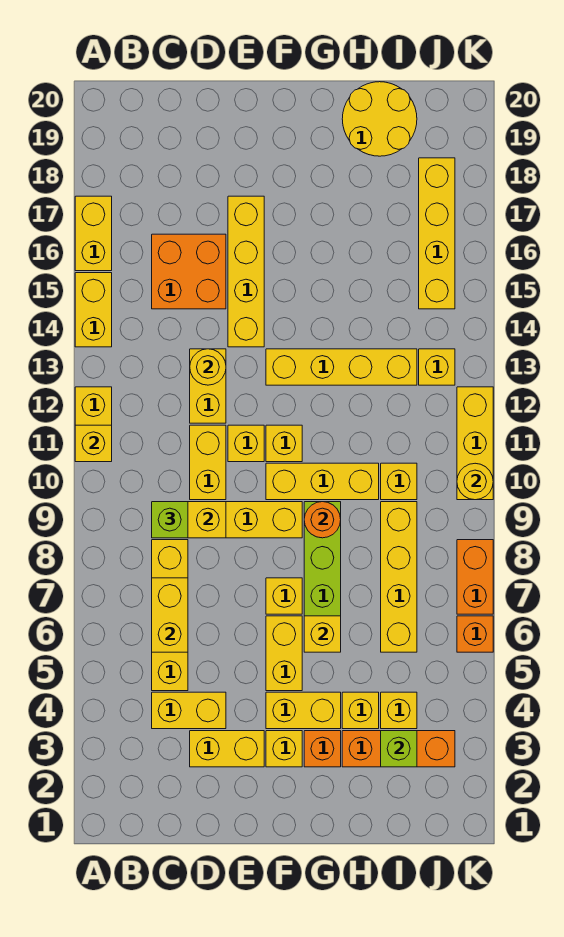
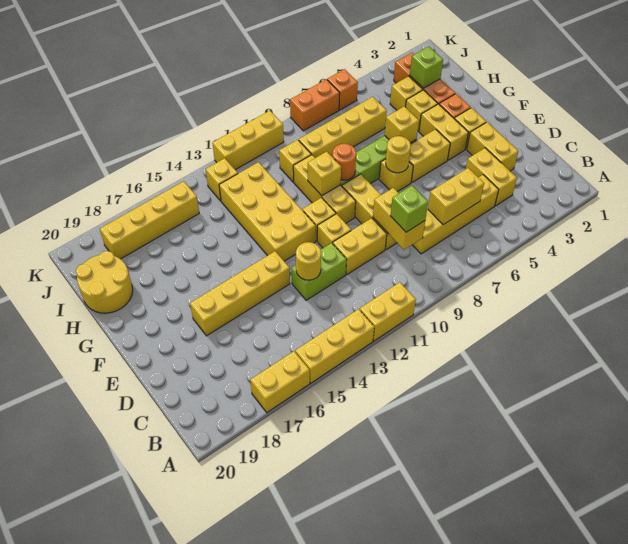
yellow 1x1 brick [75,425,112,462] -> yellow 1x1 brick moved to [308,152,341,196]
yellow 1x2 brick [75,273,112,347] -> yellow 1x3 brick [295,309,374,383]
orange 2x2 brick [152,234,226,309] -> none
yellow 1x2 brick [190,349,226,423] -> lime 1x2 brick [291,243,347,300]
yellow 1x4 brick [266,349,417,385] -> yellow 2x4 brick [219,162,316,261]
yellow 1x1 round brick [457,463,493,500] -> yellow 1x1 round brick moved to [386,136,411,173]

